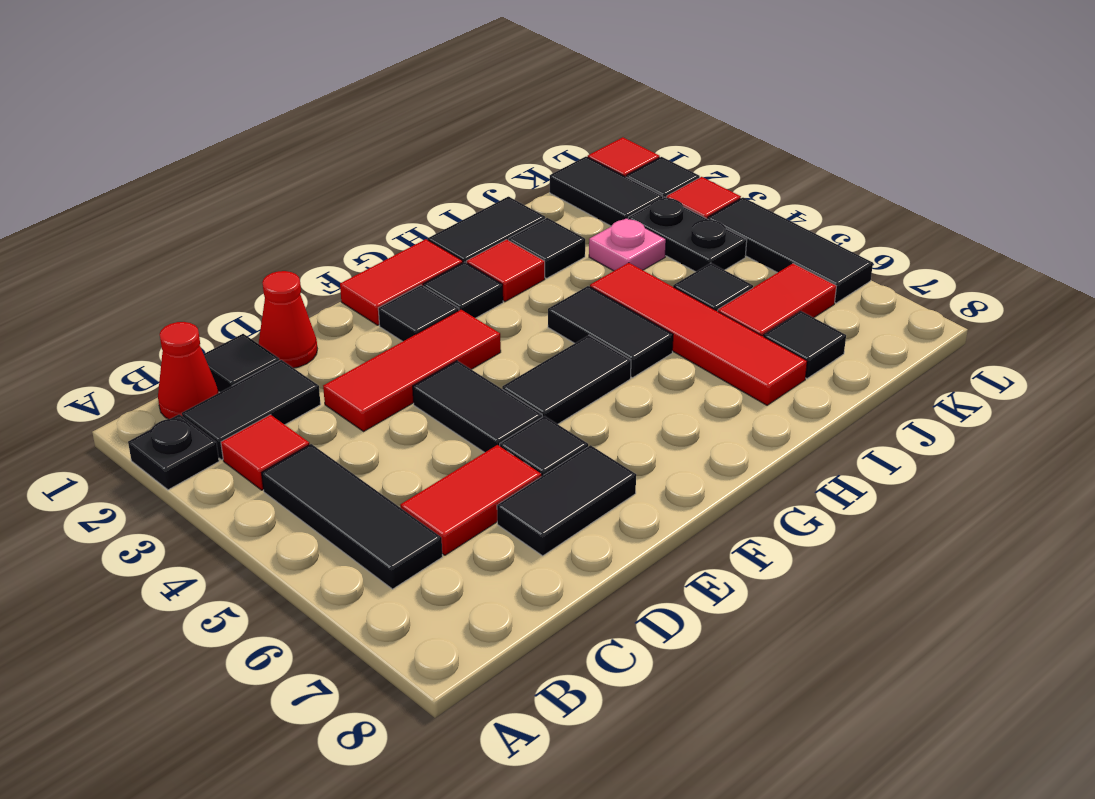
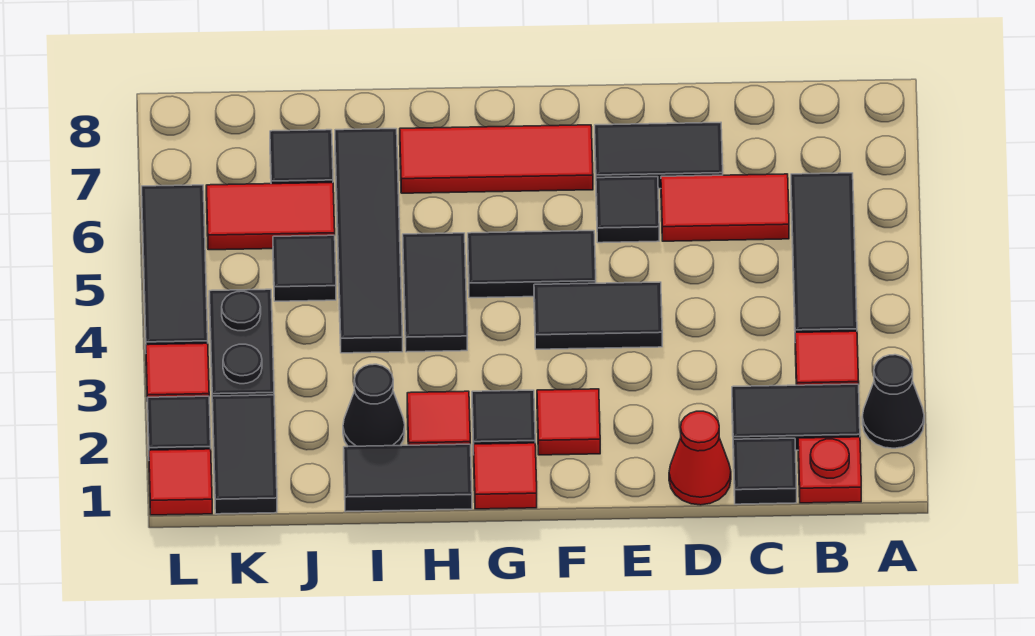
black 1x1 plate [128,414,219,490] -> black 1x1 cone [862,355,924,448]
red 1x1 cone [158,322,219,419] -> red 1x1 plate [798,437,861,503]
red 1x3 tile [323,310,501,431] -> red 1x3 tile moved to [400,125,593,193]
black 1x2 tile [413,361,542,452] -> black 1x2 tile turned to [534,282,662,349]
red 1x2 tile [340,239,463,325] -> red 1x1 tile [474,443,537,509]
black 1x1 tile [378,285,459,342] -> red 1x1 tile [537,389,600,455]
black 1x1 tile [509,218,585,278] -> black 1x1 cone [343,364,405,446]
red 1x4 tile [590,263,807,405] -> black 1x4 tile [335,129,403,353]
pink 1x1 plate [589,218,666,271] -> none

